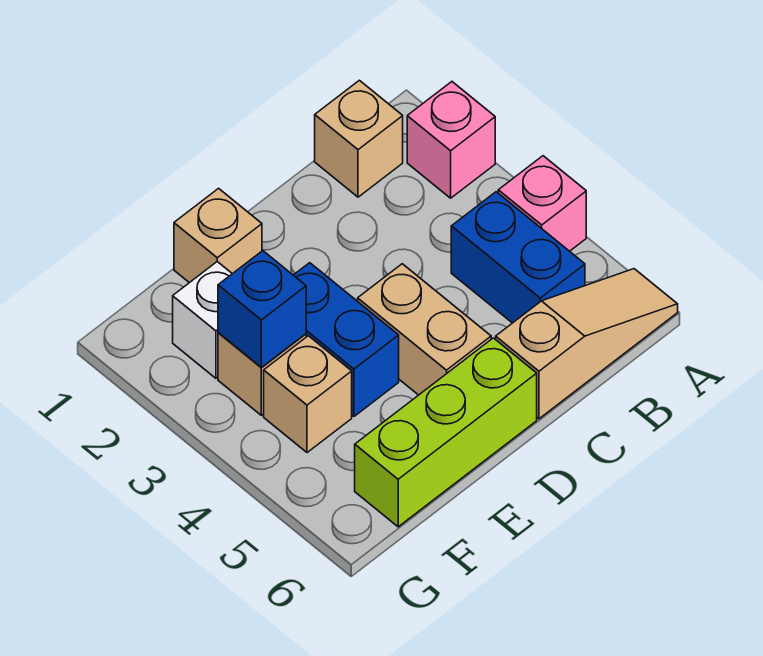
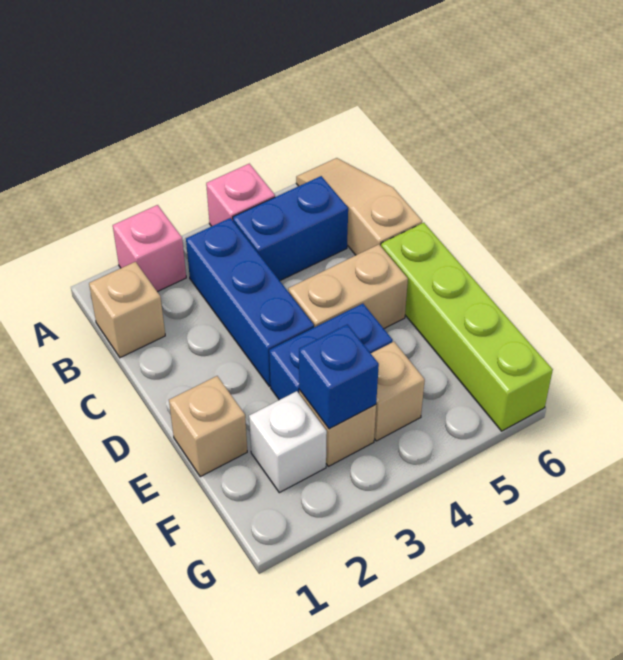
none -> blue 1x3 brick [186,218,314,387]
lime 1x3 brick [355,338,537,527] -> lime 1x4 brick [381,223,553,431]

